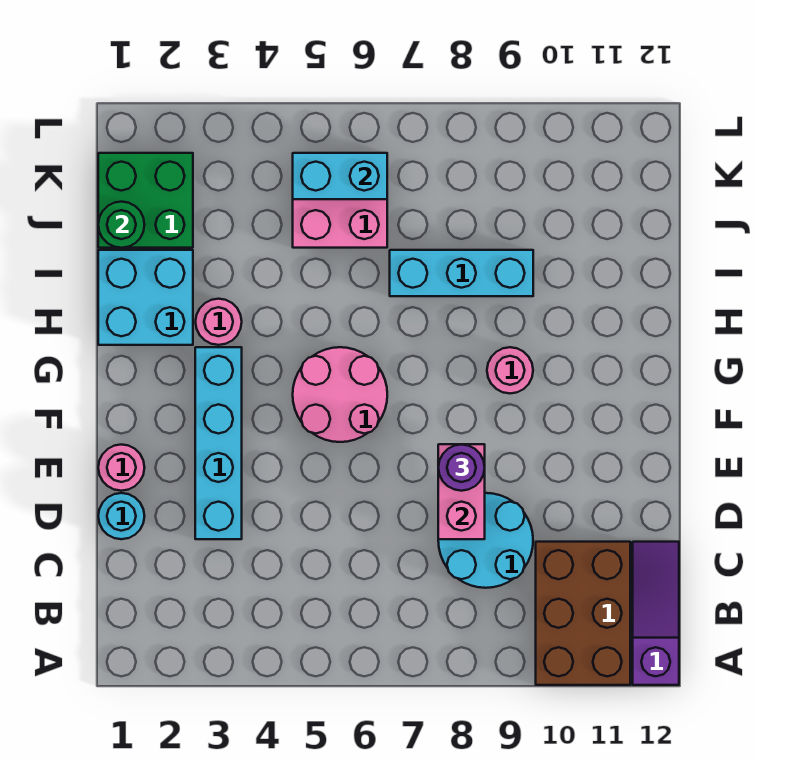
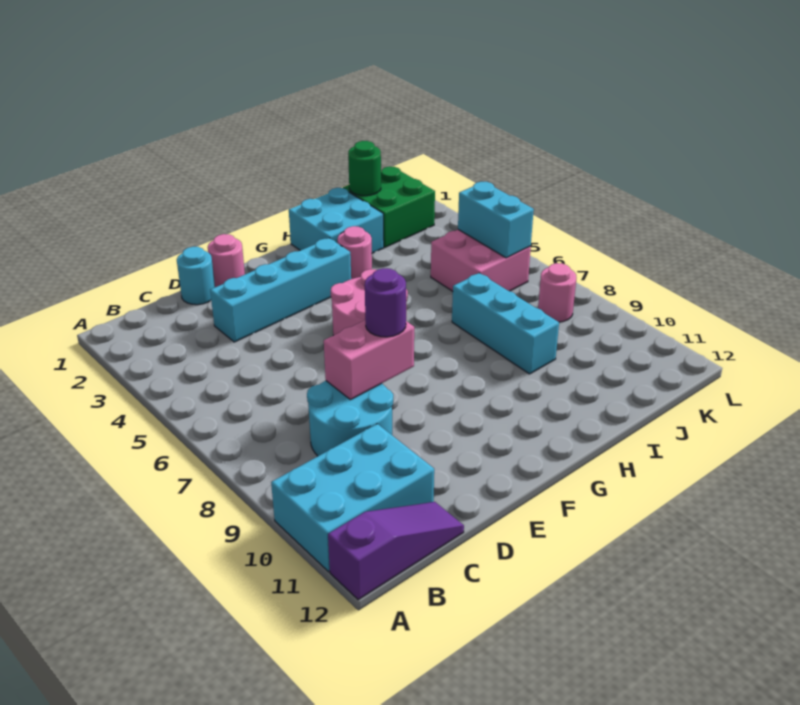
brown 2x3 brick [536,542,630,685] -> cyan 2x3 brick [271,424,434,572]
pink 1x1 round brick [487,347,533,393] -> pink 1x1 round brick moved to [538,263,576,322]

